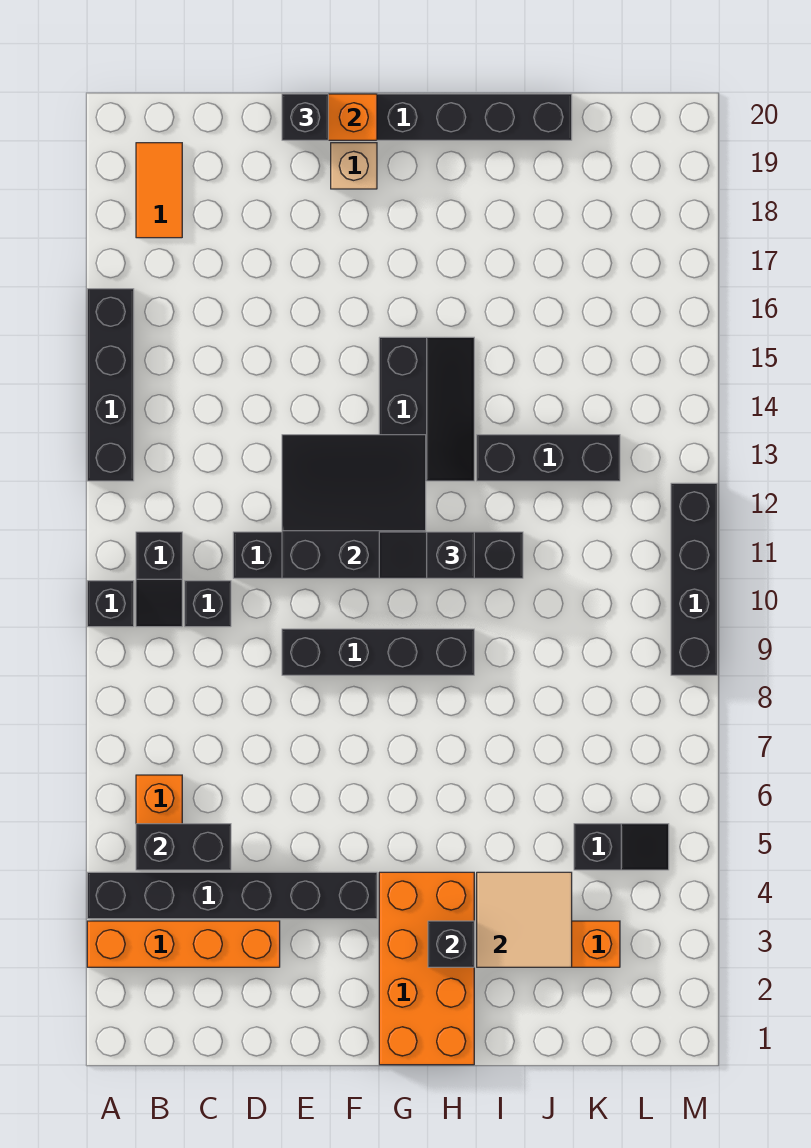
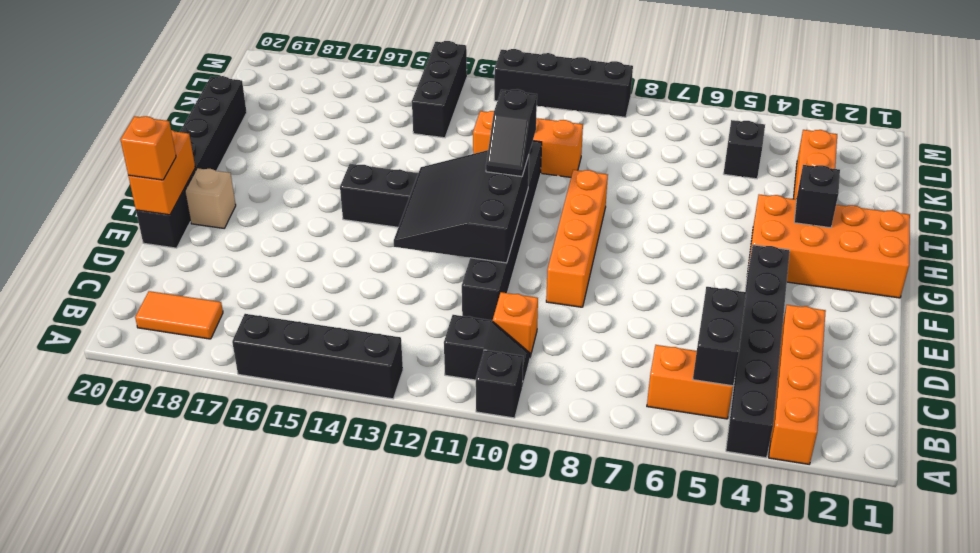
black 1x1 brick [185,581,231,627] -> orange 1x1 brick [493,292,538,356]
black 1x4 brick [282,629,474,675] -> orange 1x4 brick [546,170,608,307]
black 1x1 brick [282,94,328,140] -> orange 1x1 brick [120,116,176,180]
tan 2x2 tile [477,872,572,967] -> none
black 1x3 brick [477,435,620,481] -> black 1x3 brick moved to [412,41,467,138]
none -> orange 1x3 brick [473,111,583,177]

